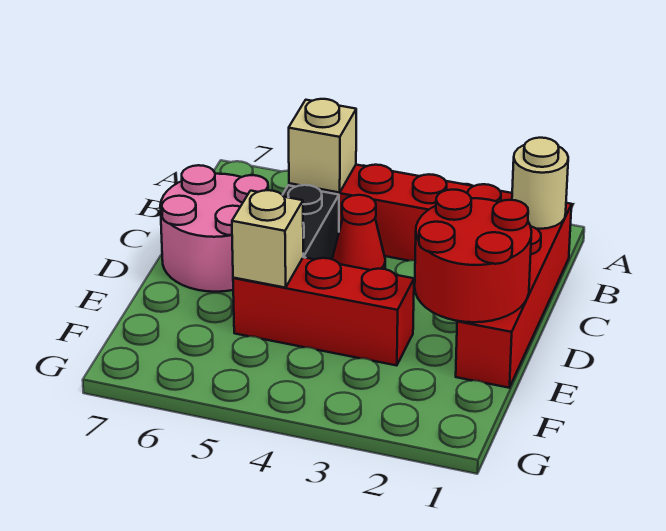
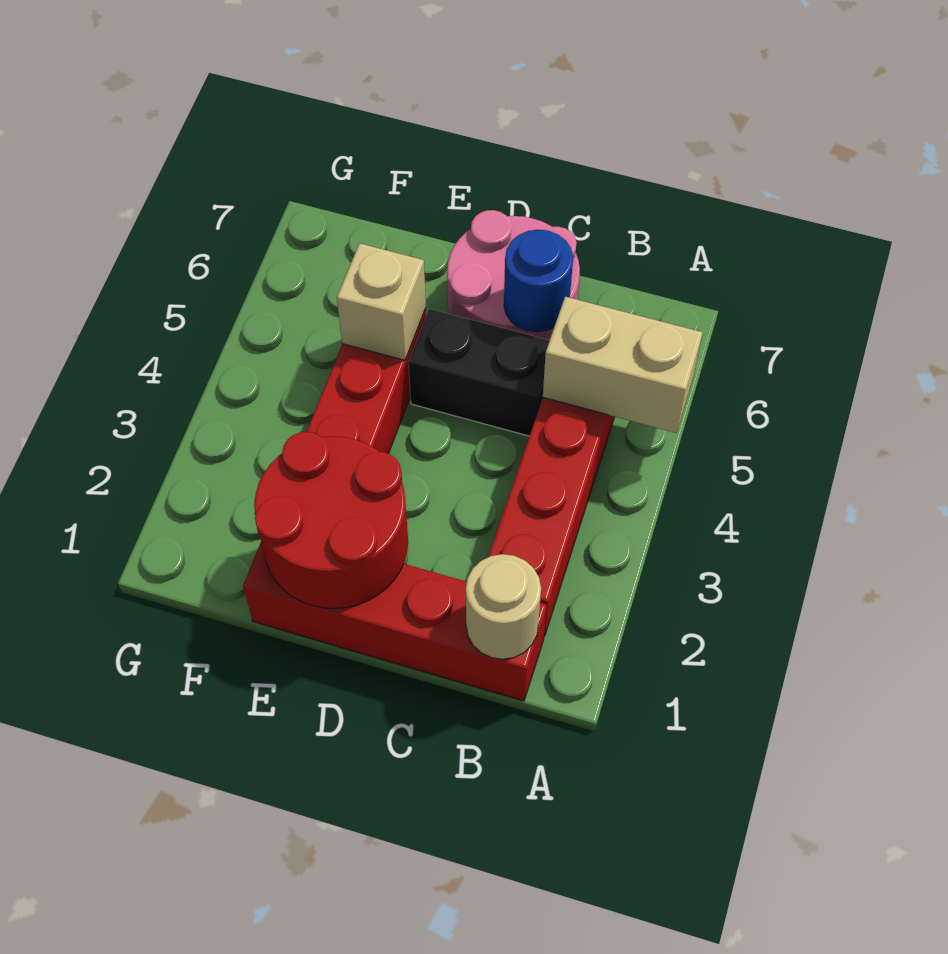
tan 1x1 brick [289,99,356,193] -> tan 1x2 brick [543,297,703,433]
red 1x1 cone [332,195,385,270] -> none
none -> blue 1x1 round brick [504,230,573,332]

